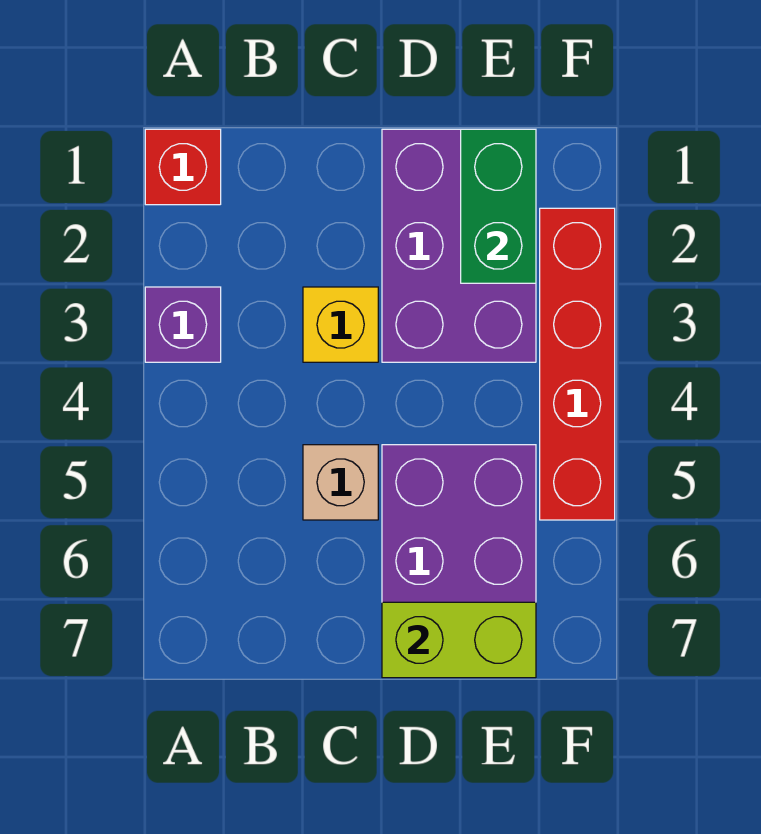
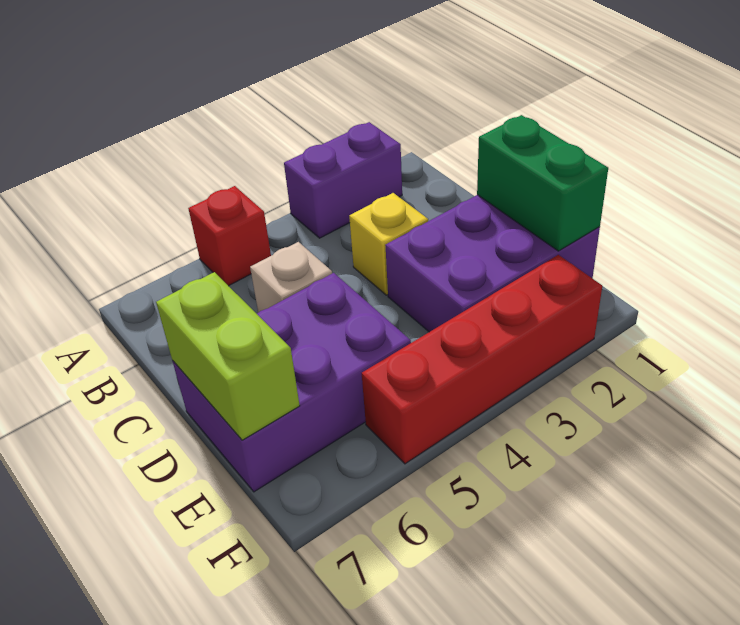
red 1x1 brick [145,129,221,205] -> red 1x1 brick moved to [188,186,271,286]
purple 1x1 brick [145,287,221,362] -> purple 1x2 brick [284,122,402,238]
green 1x2 brick [461,129,536,283] -> green 1x2 brick turned to [477,115,608,251]

